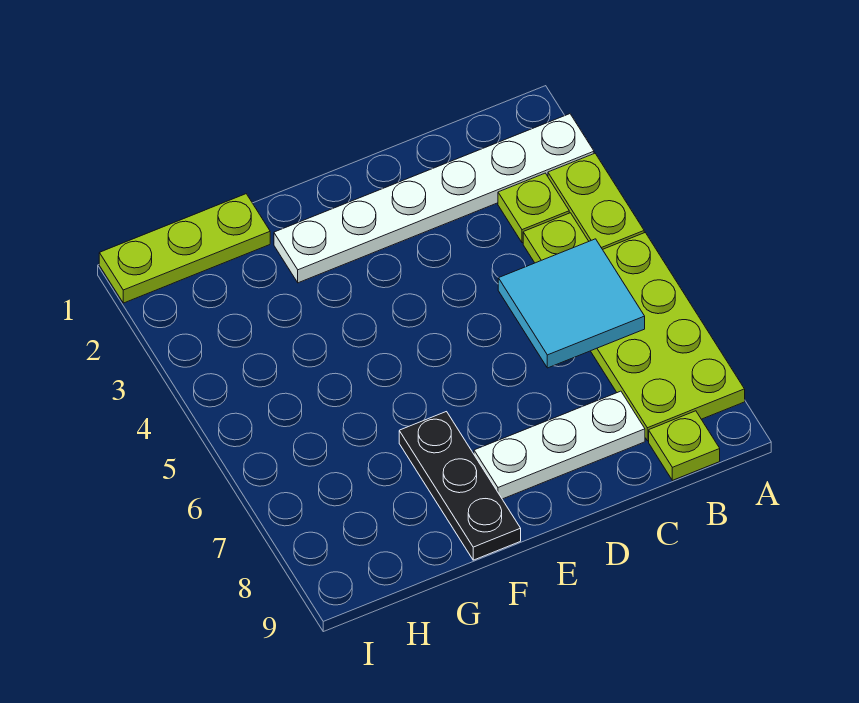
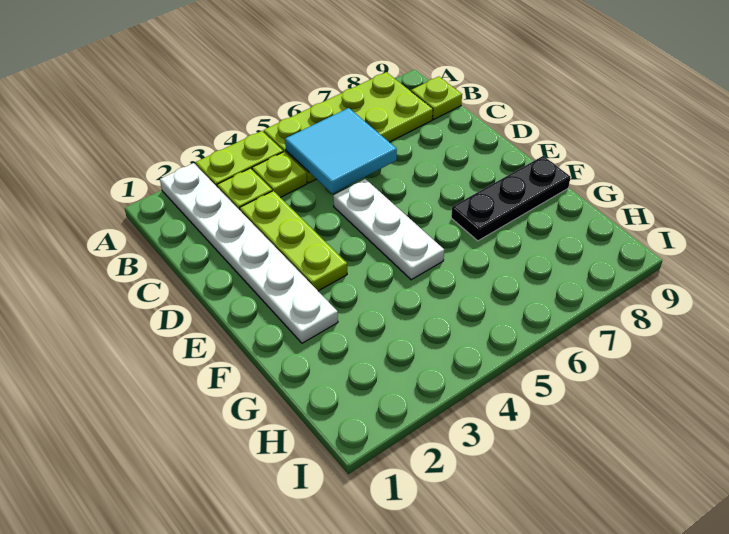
white 1x3 plate [474,391,645,499] -> white 1x3 plate moved to [333,179,444,280]
lime 1x3 plate [99,194,270,303] -> lime 1x3 plate moved to [240,191,347,291]

